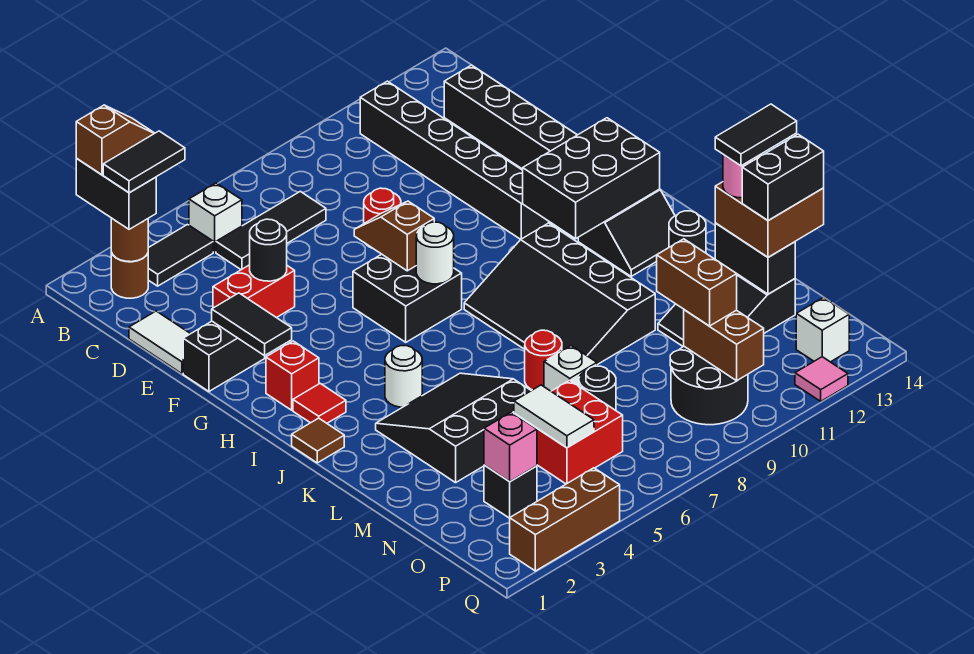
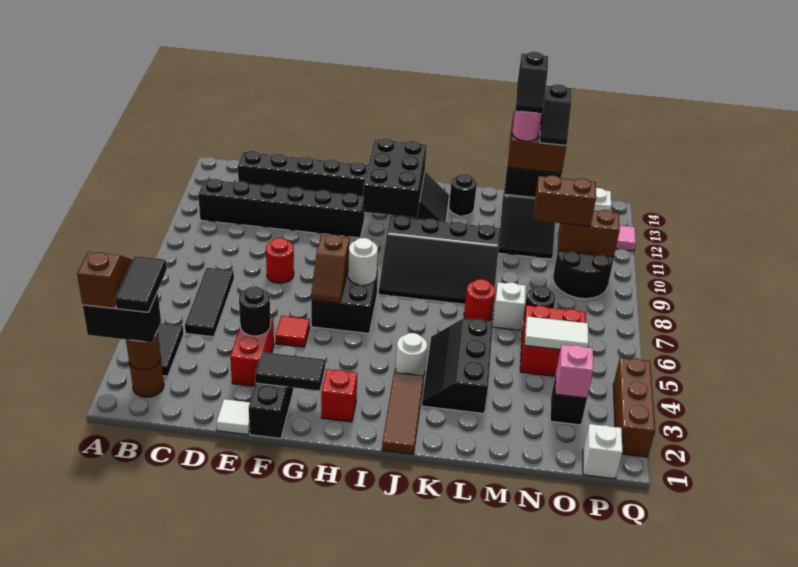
white 1x1 brick [189,183,242,252] -> white 1x1 brick moved to [583,424,623,479]
white 1x2 tile [129,311,190,374] -> white 1x1 tile [216,399,250,435]
brown 1x2 slope [354,201,434,271] -> brown 1x2 slope turned to [311,234,350,303]
red 1x1 tile [293,384,346,423] -> red 1x1 tile moved to [276,316,310,347]
brown 1x1 tile [292,418,344,463] -> brown 1x3 tile [382,372,424,454]
black 3x3 slope [376,373,531,483] -> black 2x3 slope [422,318,493,413]
black 1x2 tile [715,104,797,166] -> black 1x2 slope [516,52,548,114]
black 1x2 brick [742,134,824,221] -> black 1x2 slope [540,84,571,145]

